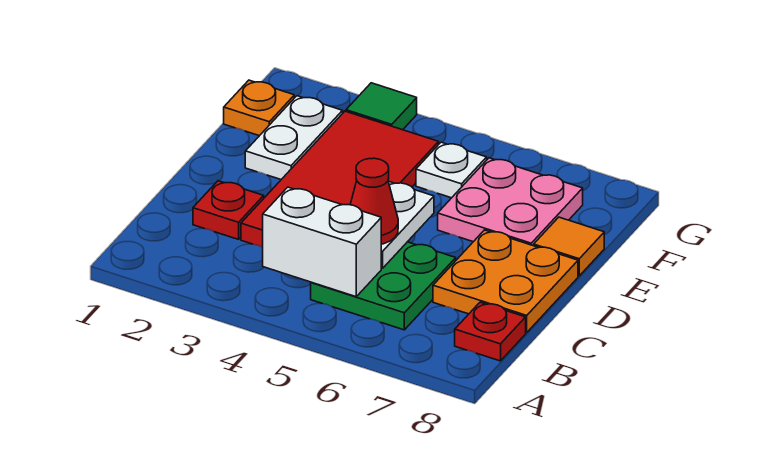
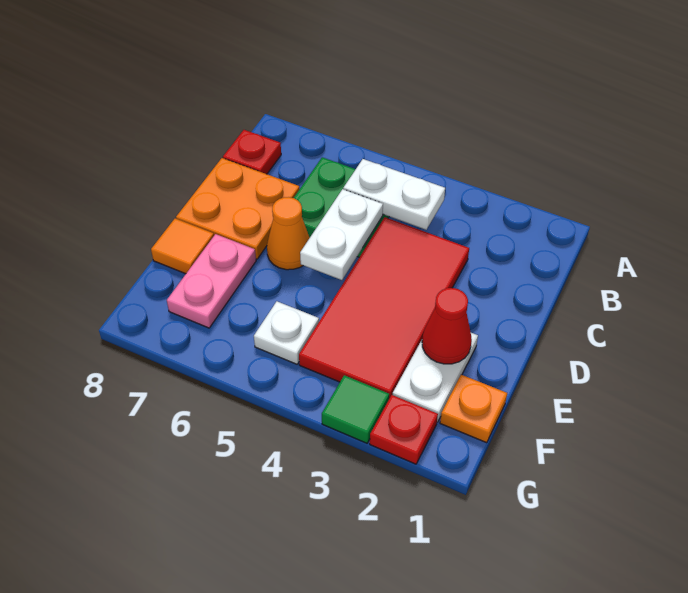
white 1x2 brick [262,187,381,297] -> white 1x2 plate [343,159,445,230]
red 1x1 plate [193,181,264,239] -> red 1x1 plate moved to [370,395,438,464]
red 1x1 cone [350,158,398,244] -> red 1x1 cone moved to [422,288,472,364]
none -> orange 1x1 cone [267,197,310,270]
pink 2x2 plate [438,158,583,246] -> pink 1x2 plate [167,234,256,328]

